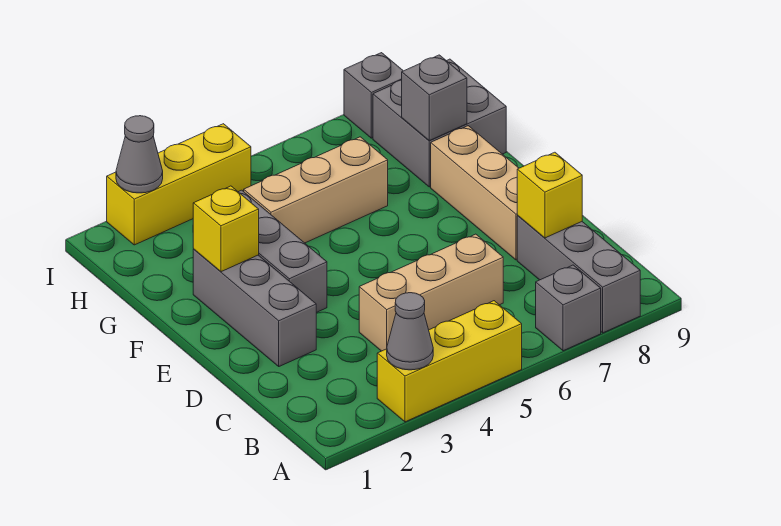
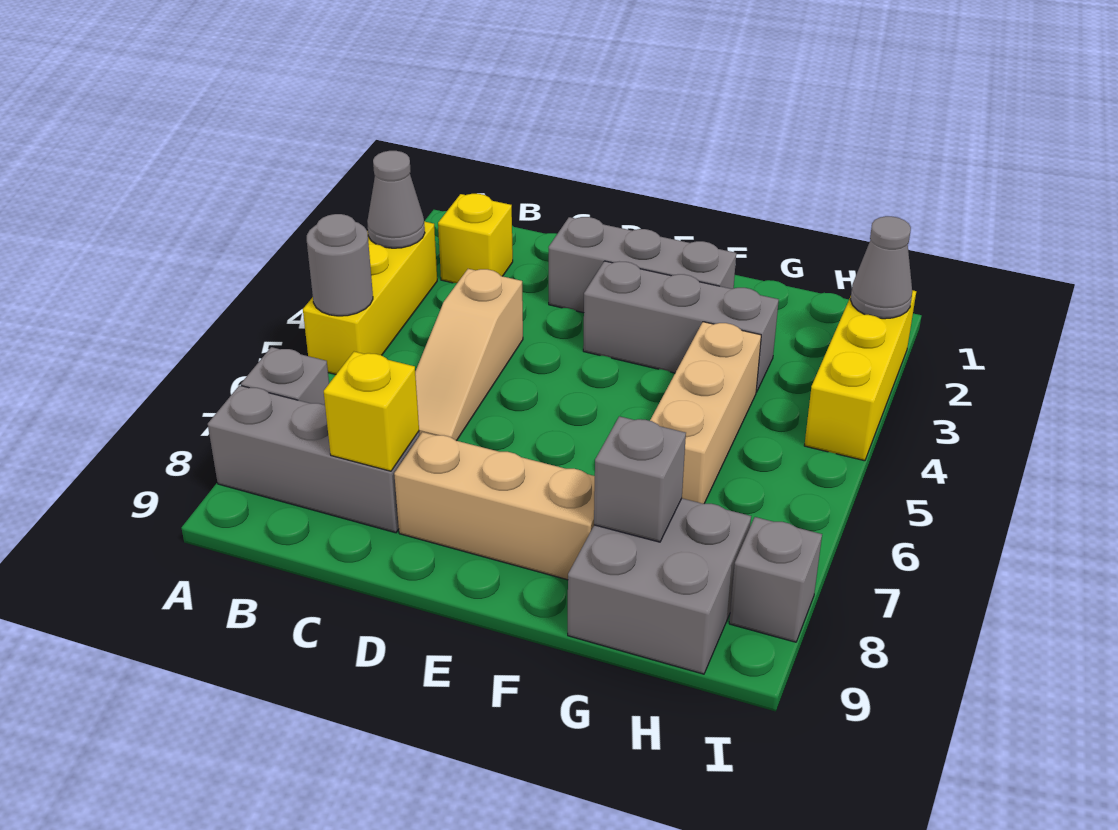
none -> grey 1x1 round brick [307,214,373,316]
tan 1x3 brick [359,234,503,351] -> tan 1x3 slope [415,269,523,441]
yellow 1x1 brick [193,186,259,272] -> yellow 1x1 brick moved to [438,194,513,283]

